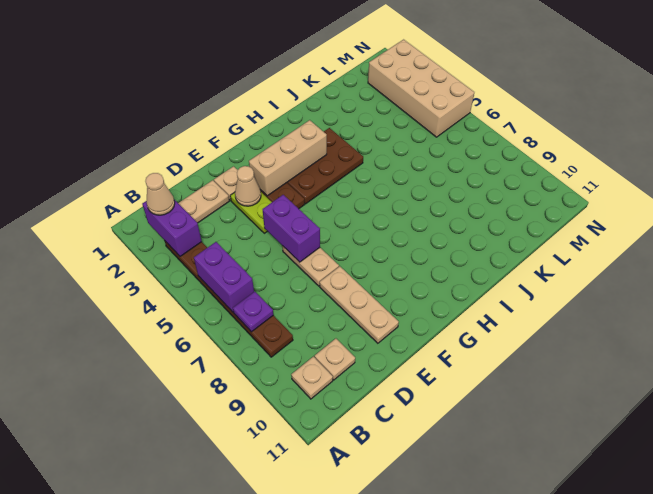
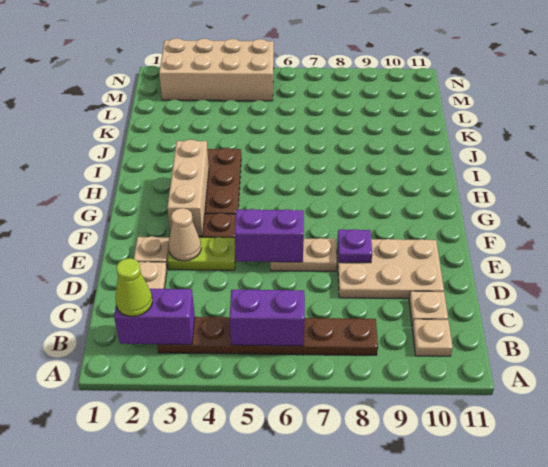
tan 1x1 cone [145,173,175,215] -> lime 1x1 cone [115,258,152,316]
purple 1x1 plate [233,292,273,332] -> purple 1x1 plate moved to [338,229,372,263]
tan 1x3 plate [320,266,399,343] -> tan 2x3 plate [337,239,444,299]

